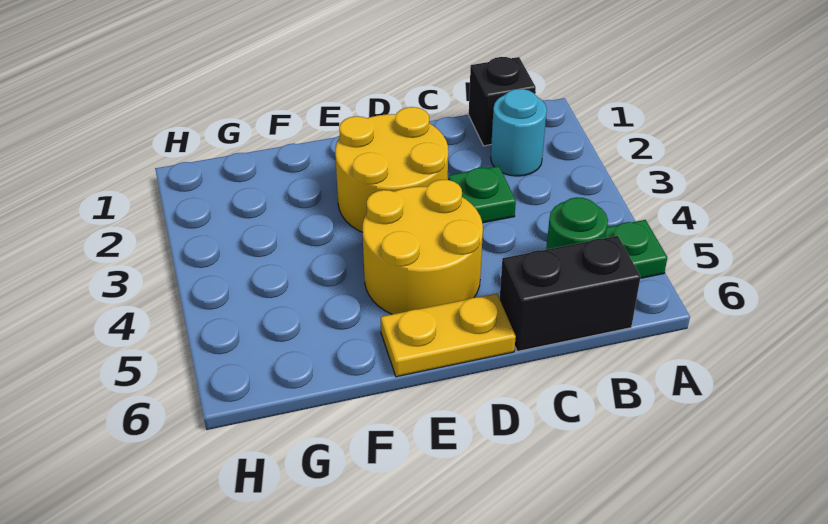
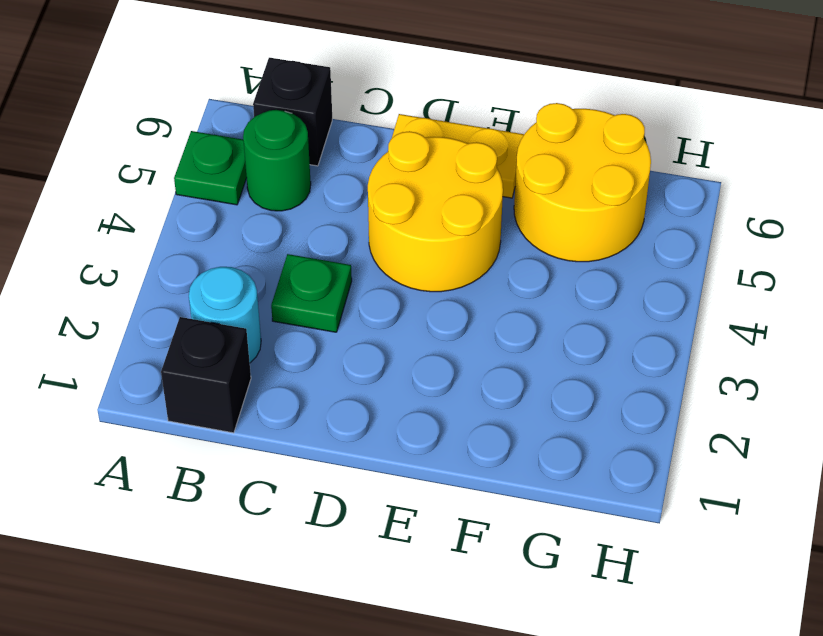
black 1x2 brick [500,236,640,351] -> black 1x1 brick [253,58,332,166]
yellow 2x2 round brick [335,107,448,232] -> yellow 2x2 round brick moved to [514,103,651,262]

